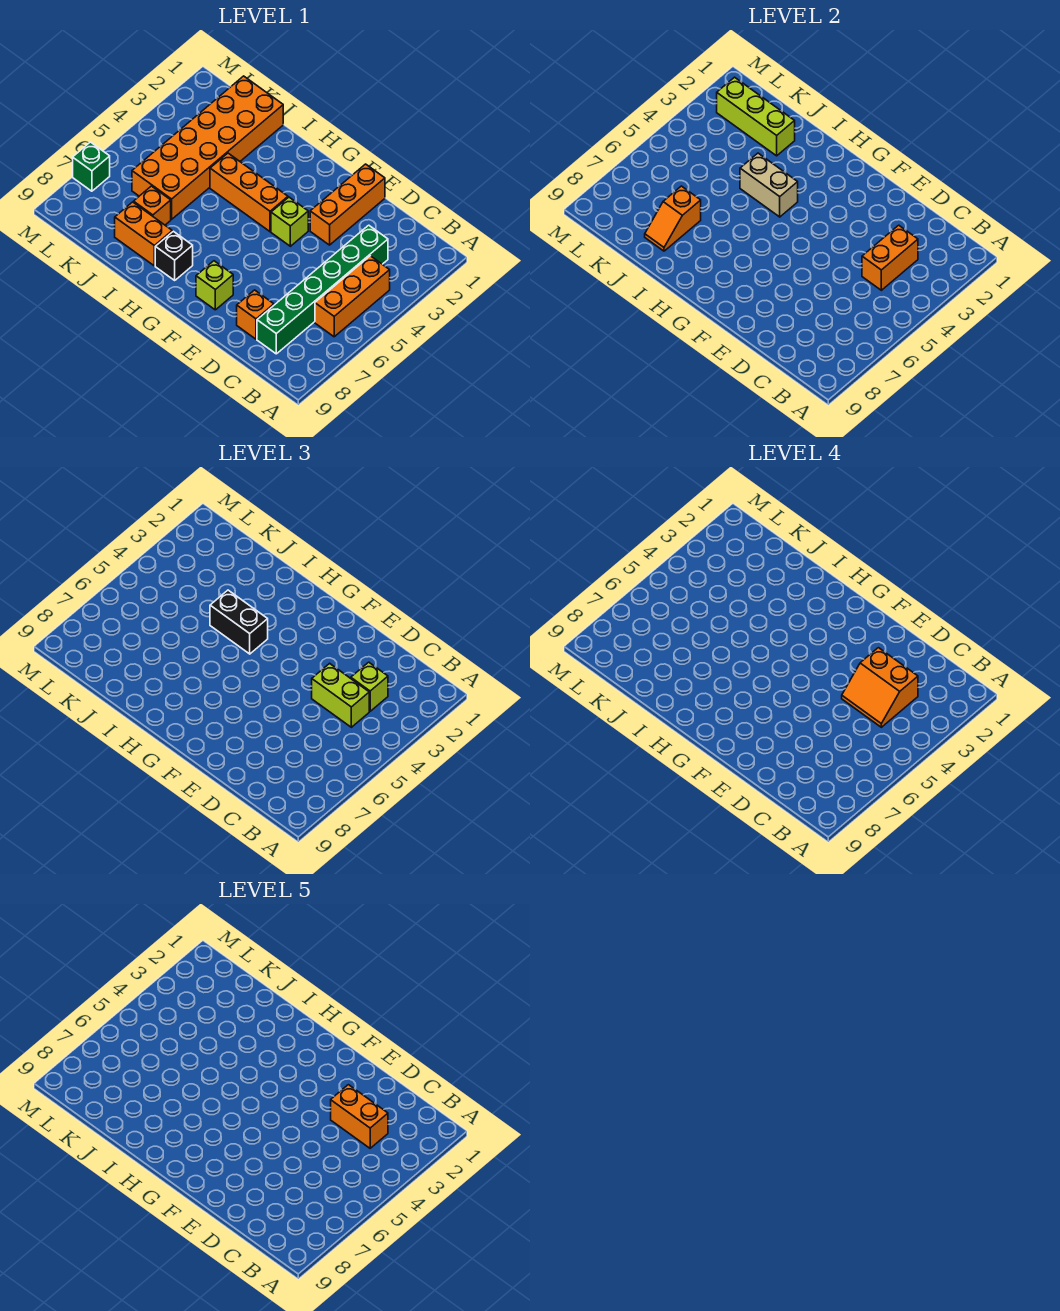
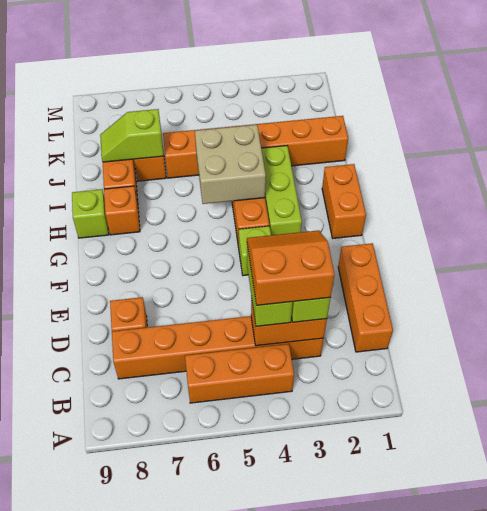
green 1x6 brick [257,225,388,354] -> orange 1x6 brick [112,316,324,379]
orange 2x2 slope [842,648,918,727] -> orange 2x2 slope turned to [247,230,334,305]
orange 1x2 brick [331,1085,388,1148] -> orange 1x2 brick moved to [322,164,366,238]
orange 1x3 brick [310,164,385,245] -> orange 1x3 brick turned to [338,243,393,352]
lime 1x1 brick [196,261,233,310] -> lime 1x1 brick moved to [72,189,109,238]
tan 1x2 brick [740,153,798,217] -> tan 2x2 brick [195,125,266,204]
black 1x2 brick [210,590,268,654] -> none
black 1x1 brick [155,231,193,280] -> orange 1x1 brick [104,186,140,235]
orange 2x6 brick [132,76,283,219] -> orange 1x6 brick [163,116,348,178]
lime 1x3 brick [717,77,795,156] -> lime 1x3 brick moved to [261,146,302,235]
orange 1x2 slope [645,186,701,251] -> lime 1x2 slope [100,109,164,162]
green 1x1 brick [73,142,110,191] -> none

